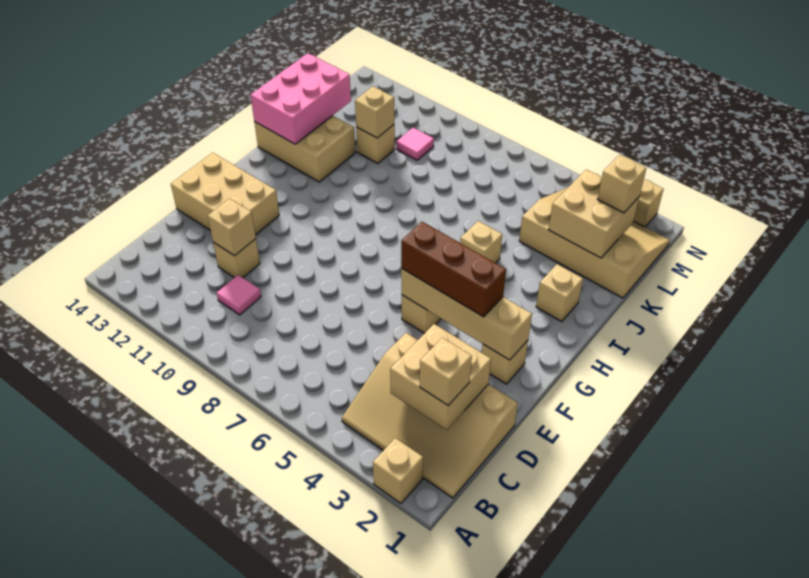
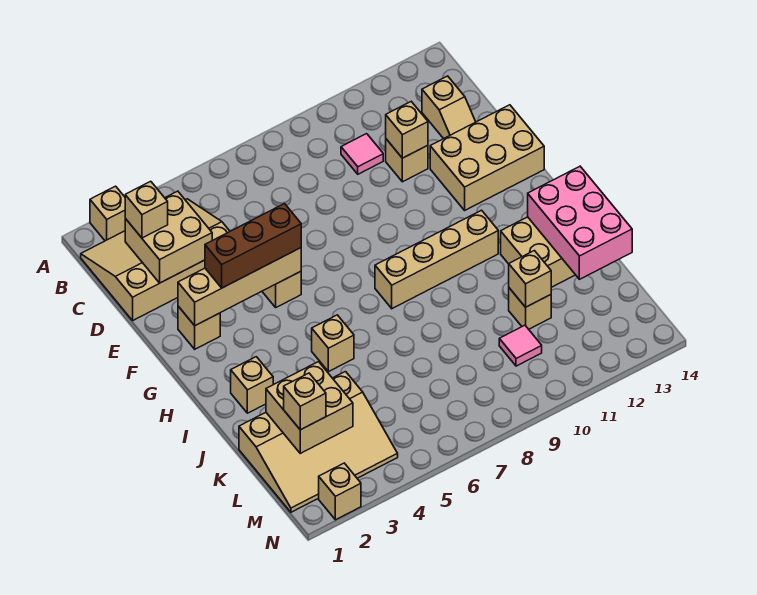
none -> tan 1x2 slope [422,76,476,139]
none -> tan 1x4 brick [375,210,498,309]

